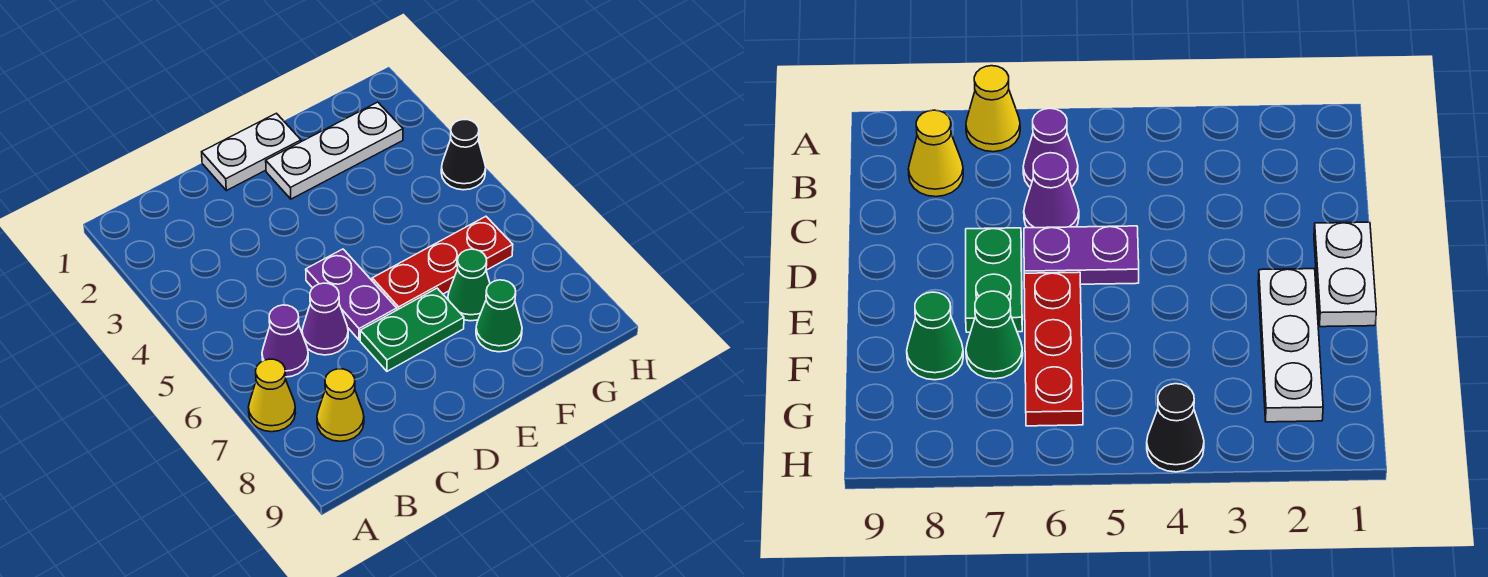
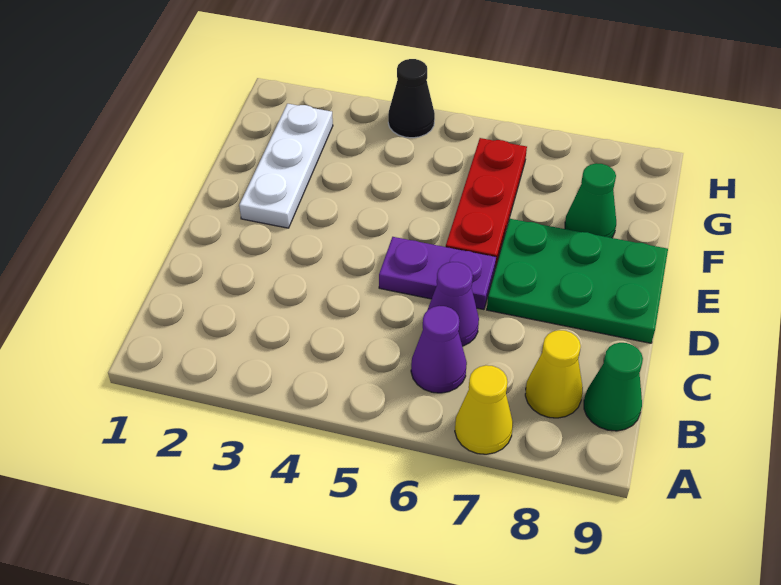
white 1x2 plate [202,113,301,191] -> none
green 1x2 plate [360,288,464,371] -> green 2x3 plate [487,219,668,343]
green 1x1 cone [448,249,490,321] -> green 1x1 cone moved to [584,343,643,431]

